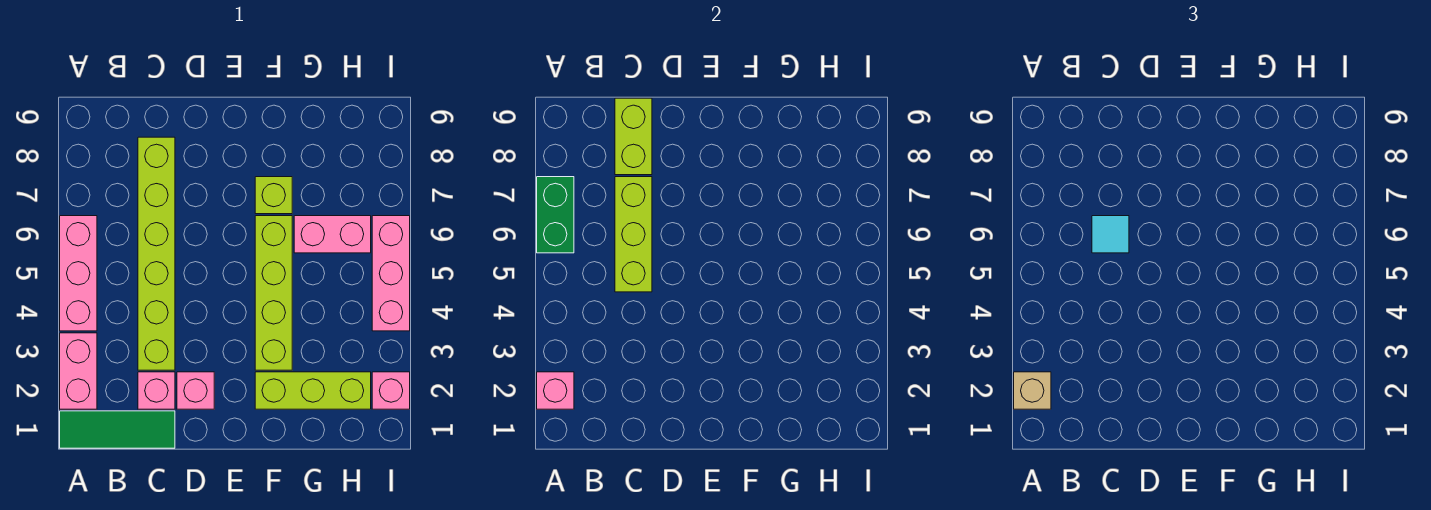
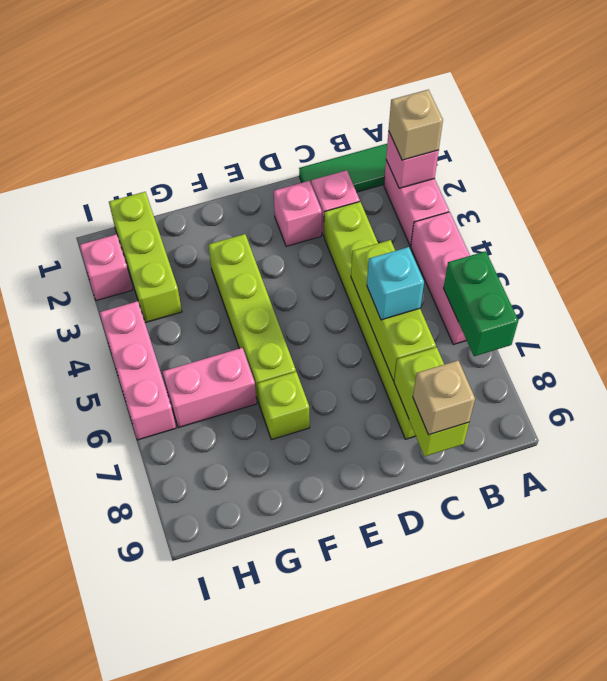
cyan 1x1 tile [1092,216,1129,253] -> cyan 1x1 brick [367,247,424,320]
none -> tan 1x1 brick [413,361,475,435]
lime 1x3 brick [255,372,371,409] -> lime 1x3 brick turned to [109,192,182,323]

